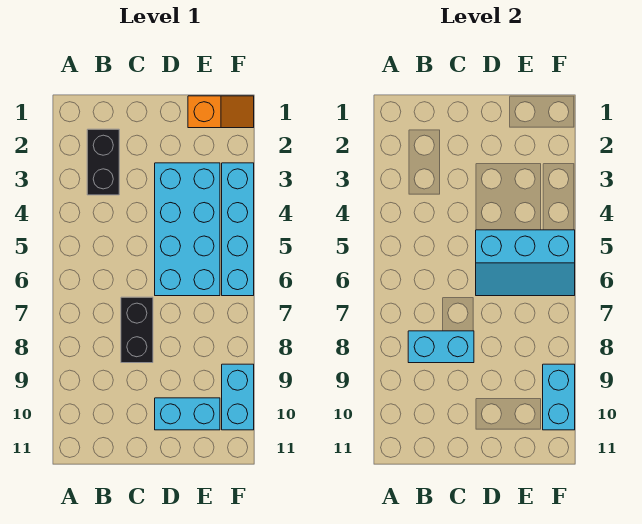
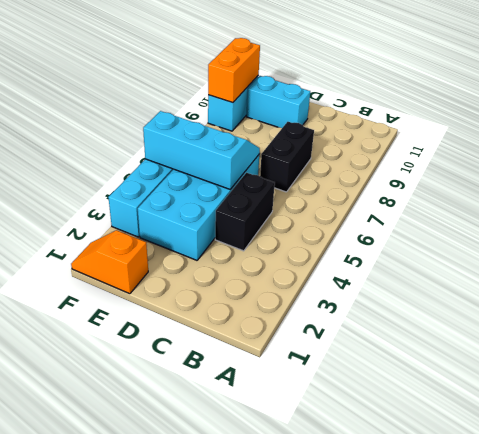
black 1x2 brick [87,129,119,195] -> black 1x2 brick moved to [215,173,275,251]
cyan 1x2 brick [408,331,474,363] -> none
cyan 1x2 brick [543,364,575,430] -> orange 1x2 brick [208,38,260,103]

